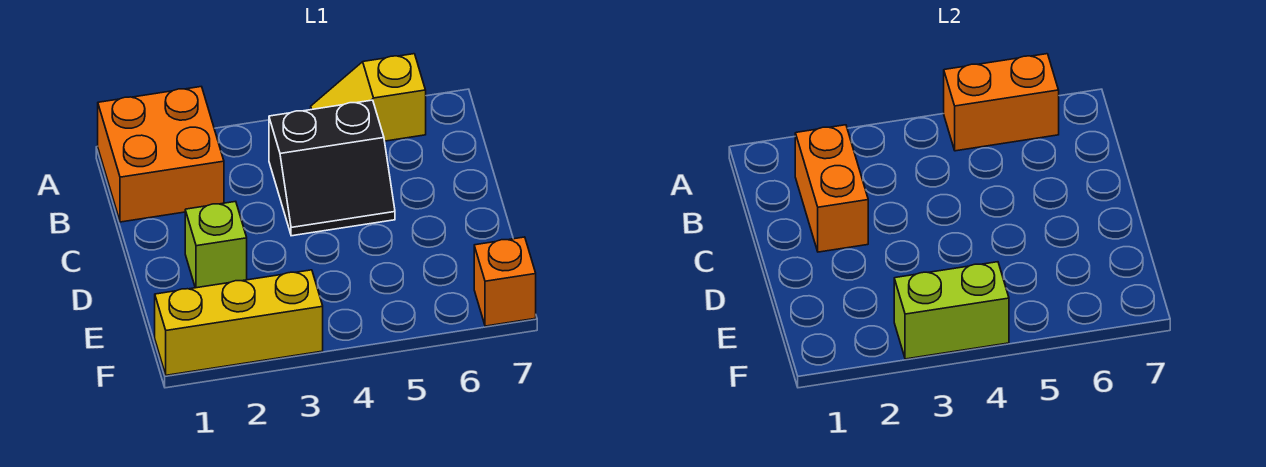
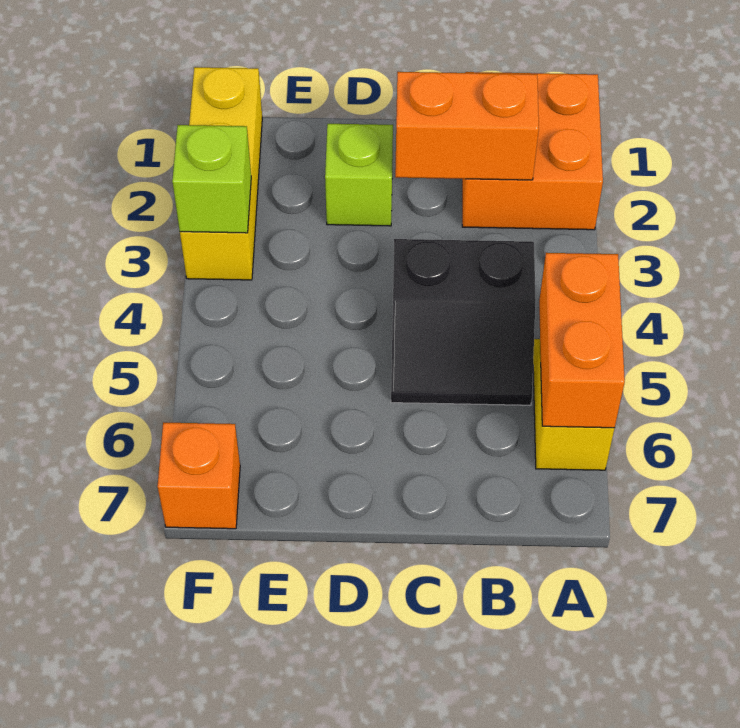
black 2x2 slope [269,100,395,236] -> black 2x2 slope turned to [391,239,536,405]
lime 1x2 brick [894,262,1009,359] -> lime 1x1 brick [172,125,251,233]

